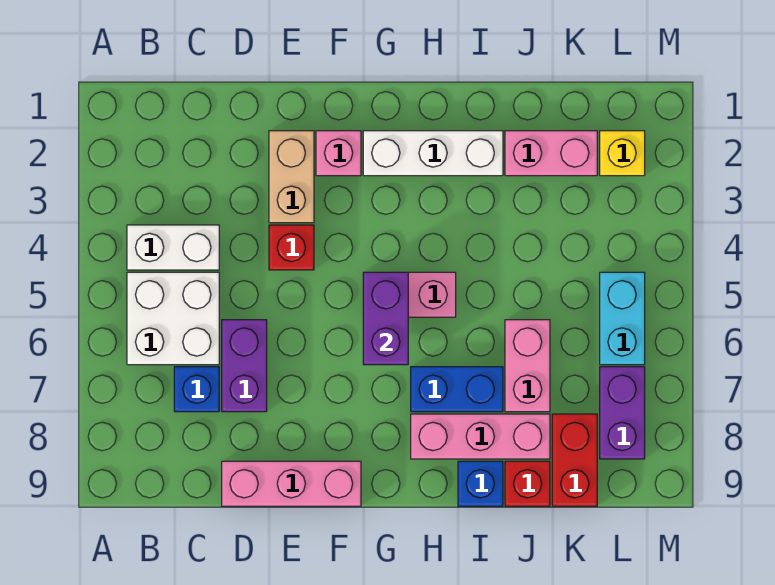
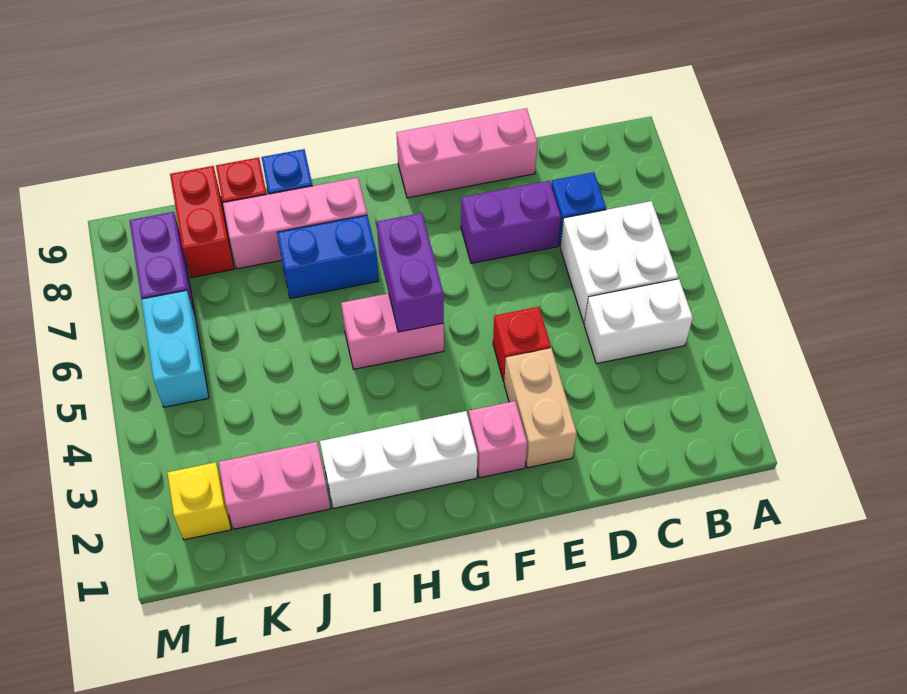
purple 1x2 brick [222,320,267,412] -> purple 1x2 brick turned to [461,181,561,263]
pink 1x2 brick [505,320,550,412] -> none

